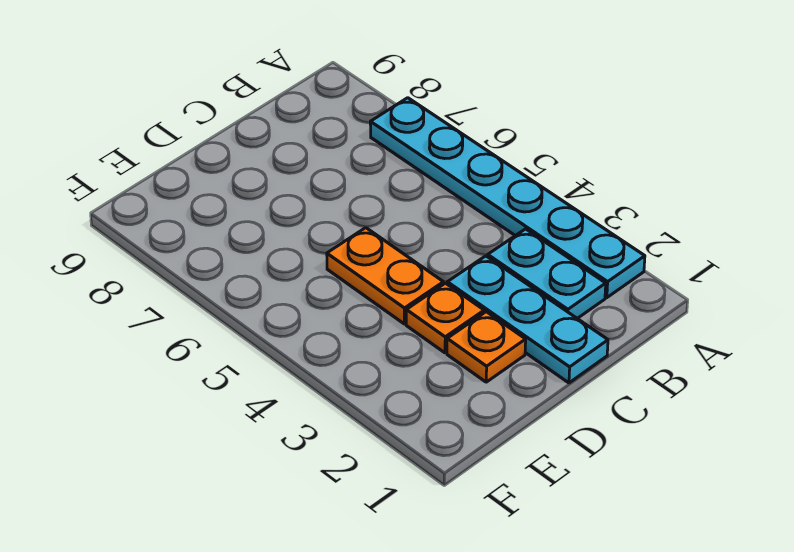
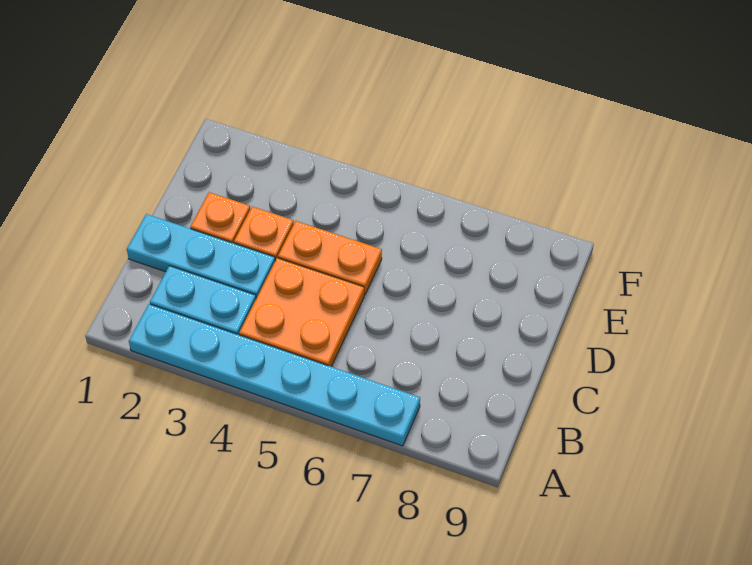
none -> orange 2x2 plate [239,258,364,367]

